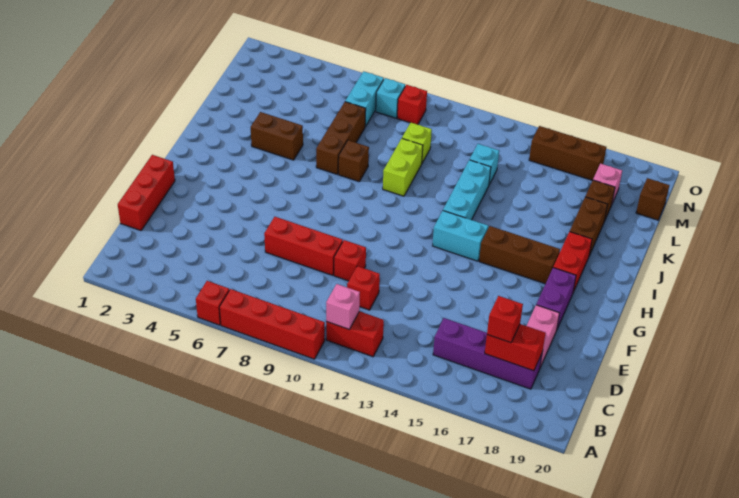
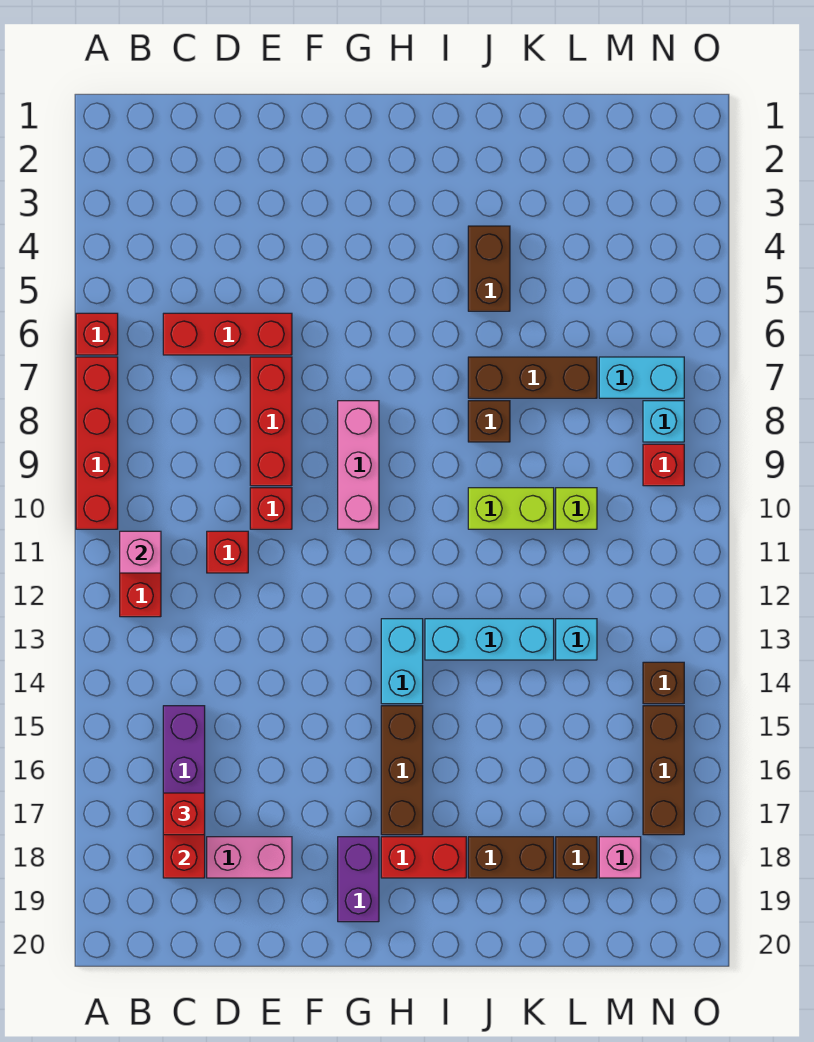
red 1x3 brick [118,155,175,231] -> red 1x3 brick moved to [163,313,292,355]
purple 1x2 brick [536,268,576,329] -> purple 1x2 brick turned to [338,837,379,922]
none -> pink 1x3 brick [338,401,379,529]
brown 1x1 brick [636,178,669,220] -> brown 1x1 brick moved to [643,662,684,704]

